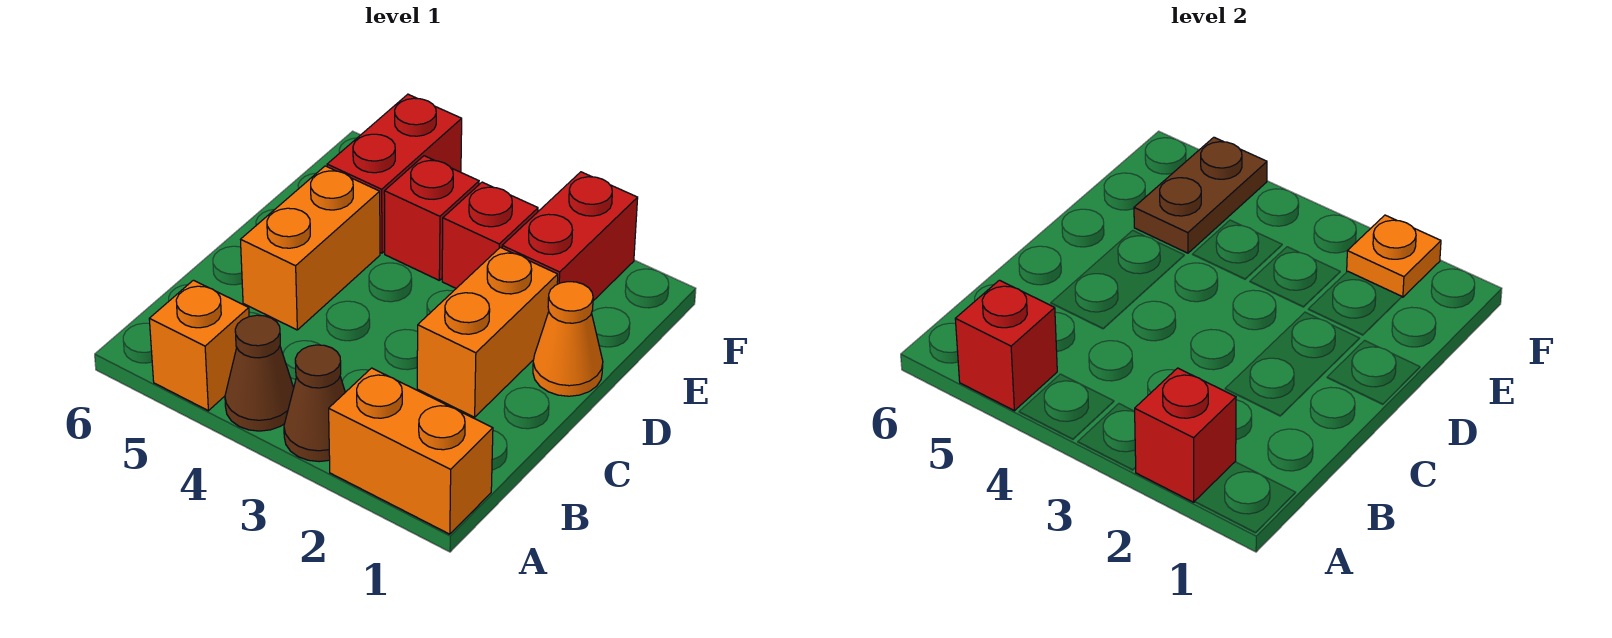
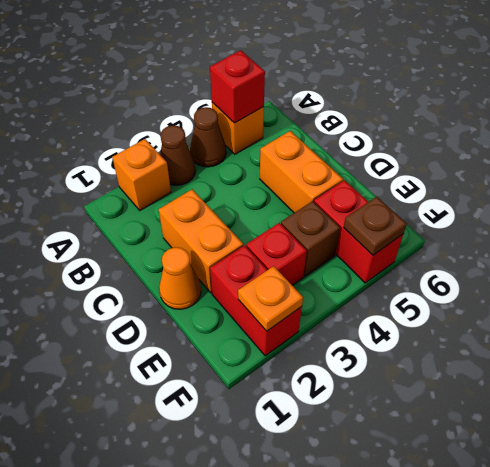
orange 1x2 brick [329,368,493,534] -> orange 1x1 brick [112,139,171,210]
red 1x1 brick [1135,368,1236,502] -> none
red 1x1 brick [384,156,479,280] -> brown 1x1 brick [281,201,340,277]
brown 1x2 plate [1134,137,1267,253] -> brown 1x1 plate [344,196,407,255]

